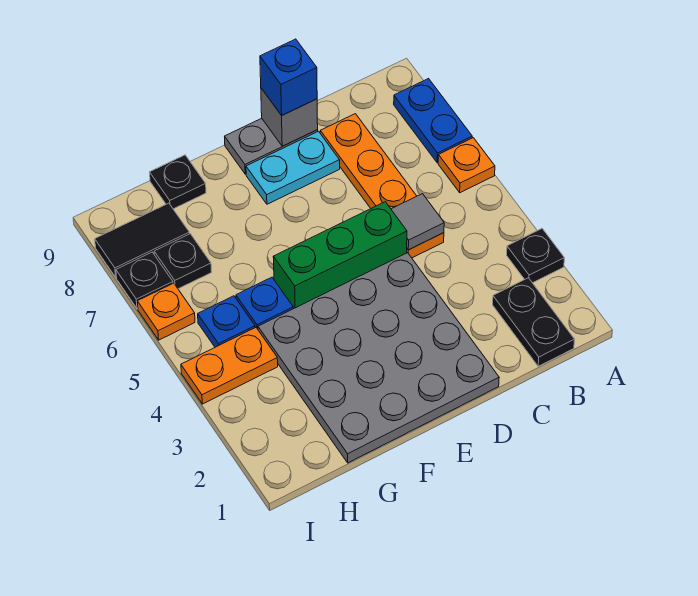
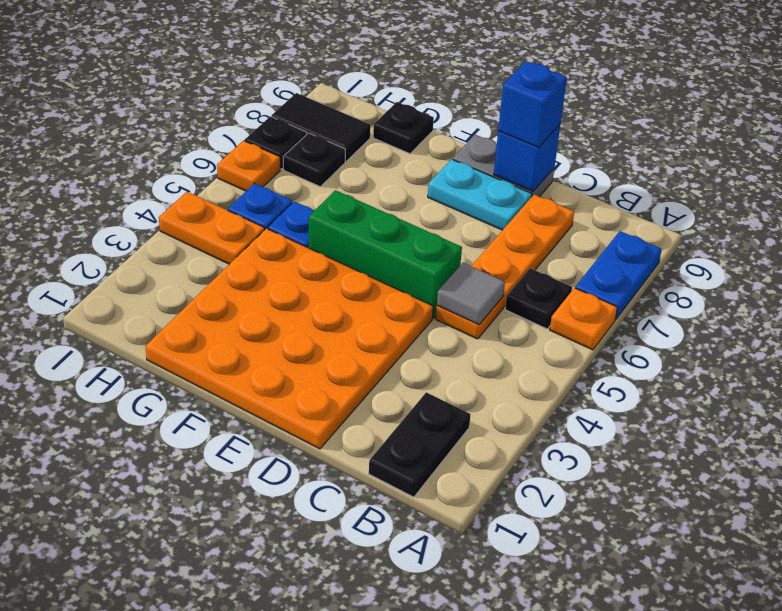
black 1x1 plate [507,229,564,283] -> black 1x1 plate moved to [505,268,572,329]
grey 4x4 plate [258,253,499,463] -> orange 4x4 plate [146,229,433,449]
grey 1x1 brick [261,88,318,146] -> blue 1x1 brick [494,124,561,192]

